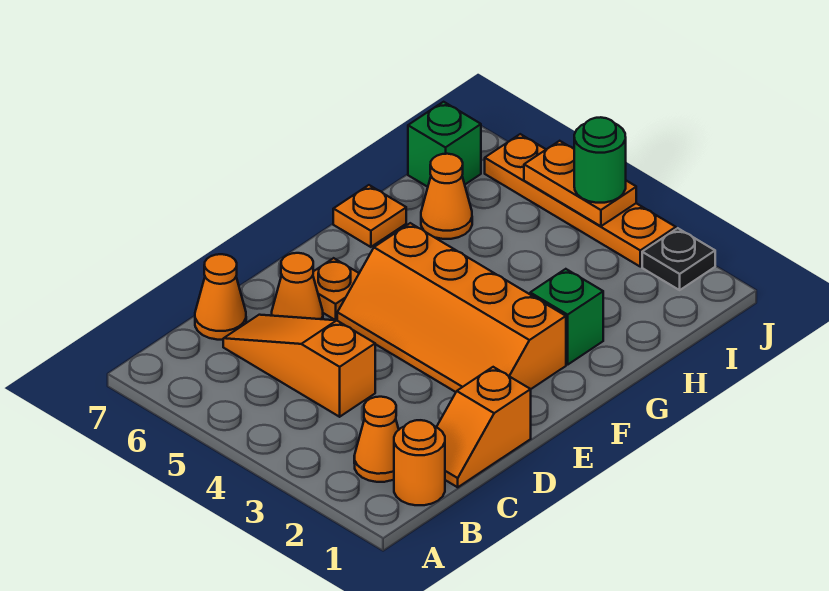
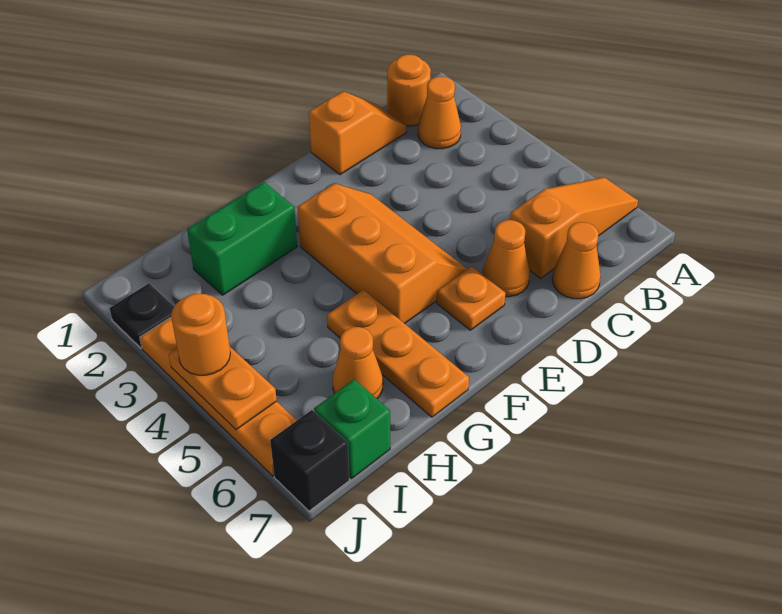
orange 1x3 slope [223,315,375,417] -> orange 1x3 slope turned to [510,177,638,278]
orange 2x4 slope [337,223,566,392] -> orange 2x3 slope [298,183,467,324]
green 1x1 brick [530,269,603,365] -> green 1x2 brick [187,182,297,295]
orange 1x1 plate [333,185,406,247] -> orange 1x3 plate [327,290,469,417]
green 1x1 round brick [574,117,626,203] -> orange 1x1 round brick [171,293,230,375]
none -> black 1x1 brick [270,410,349,511]

